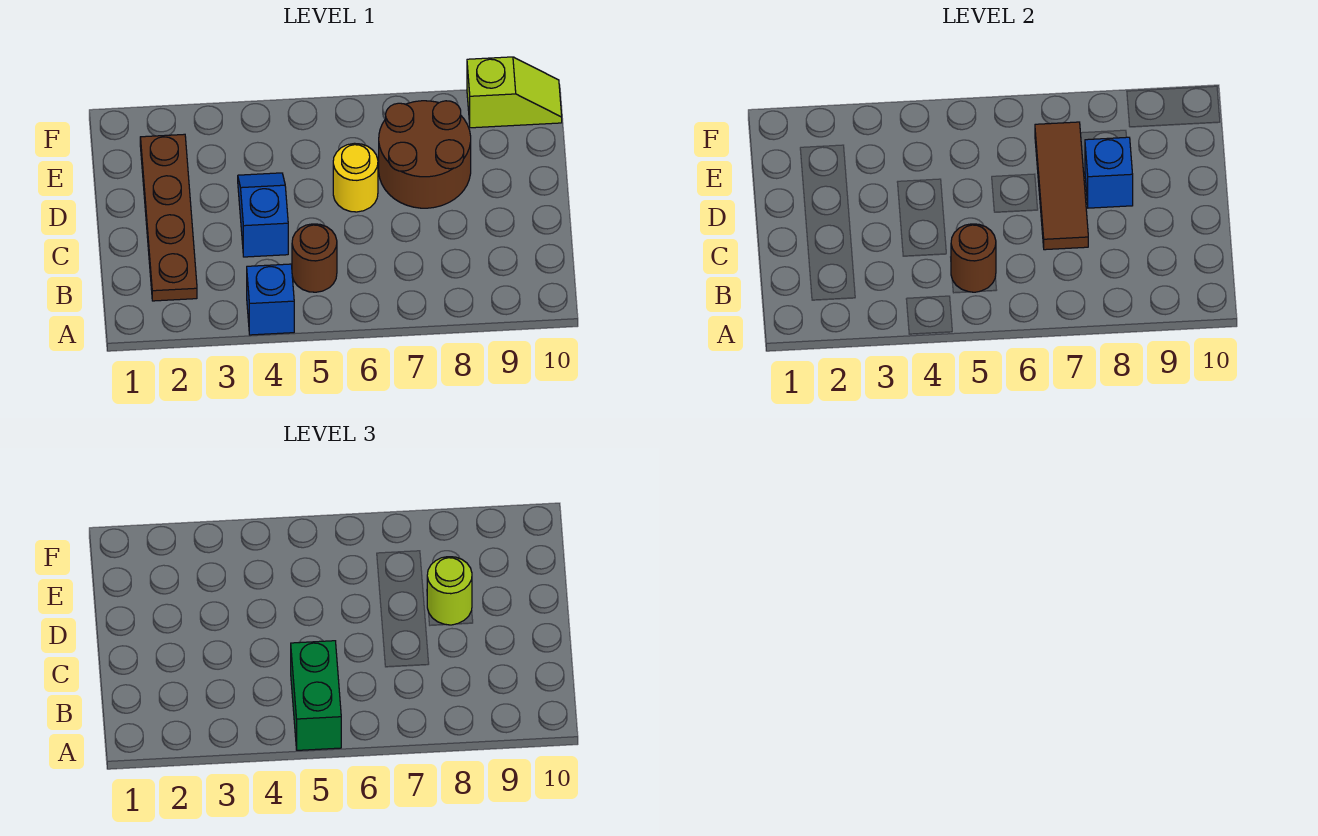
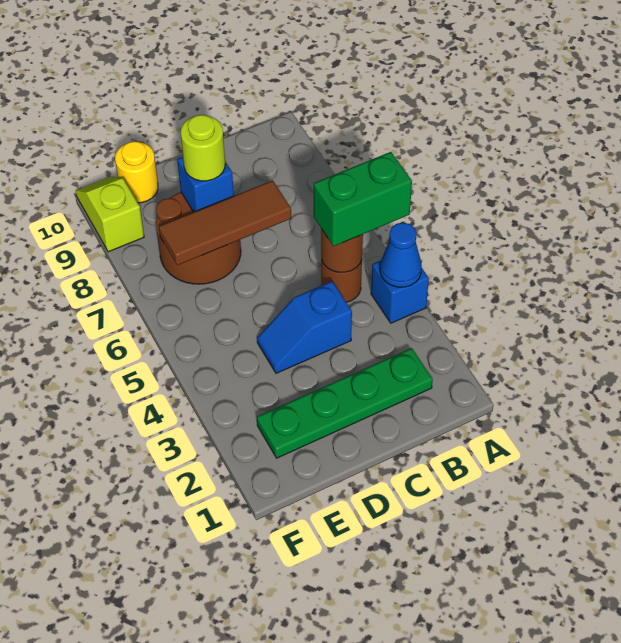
none -> blue 1x1 cone [380,223,422,287]
brown 1x4 plate [140,134,197,301] -> green 1x4 plate [257,348,433,458]
yellow 1x1 round brick [333,143,378,212] -> yellow 1x1 round brick moved to [115,141,158,203]

